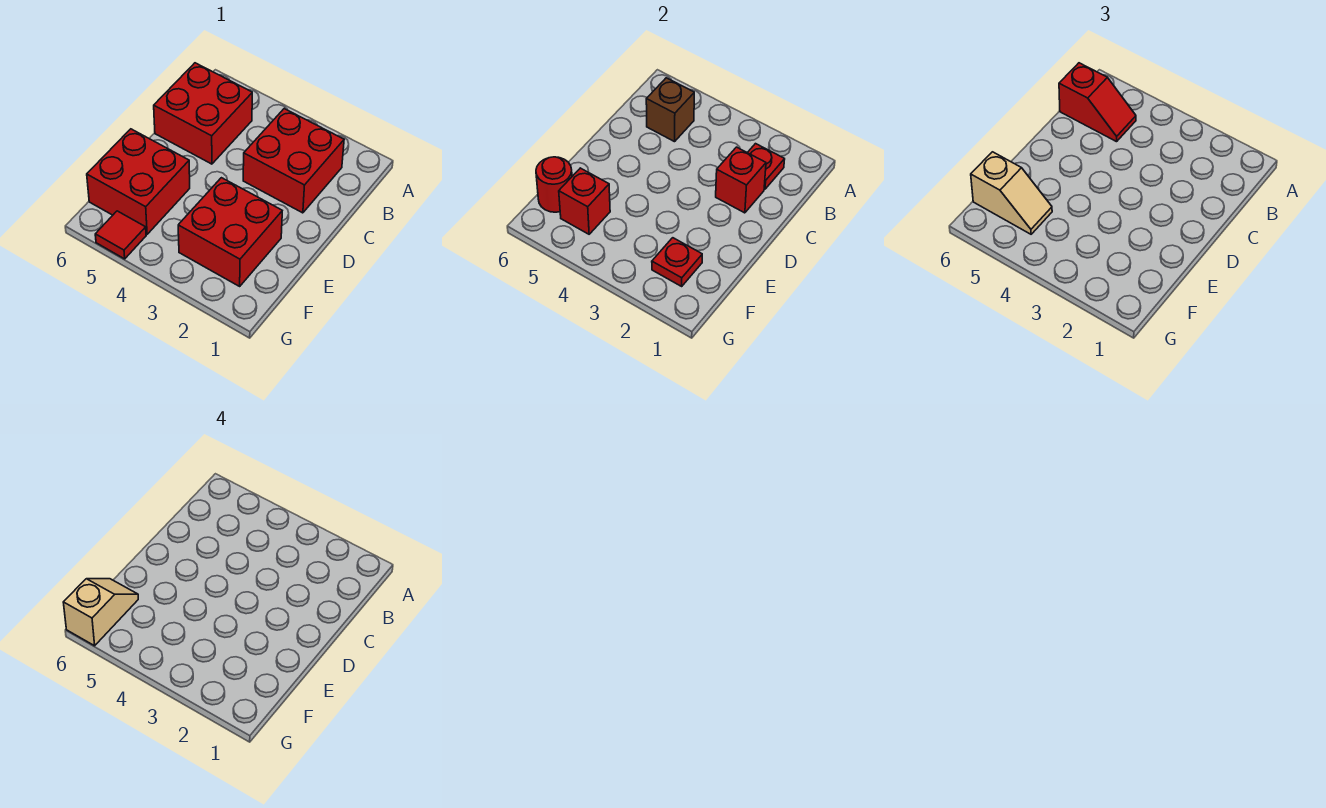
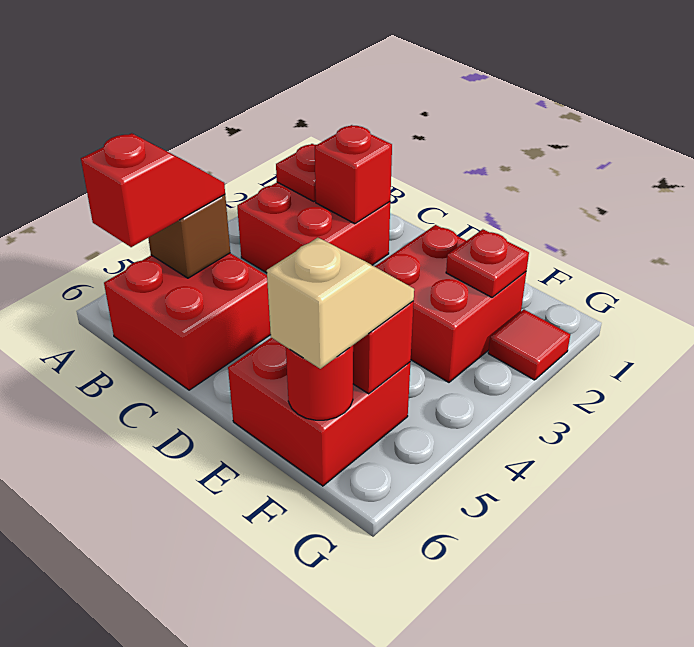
tan 1x2 slope [63,579,138,646] -> none
red 1x1 tile [95,211,146,259] -> red 1x1 tile moved to [488,310,570,380]

